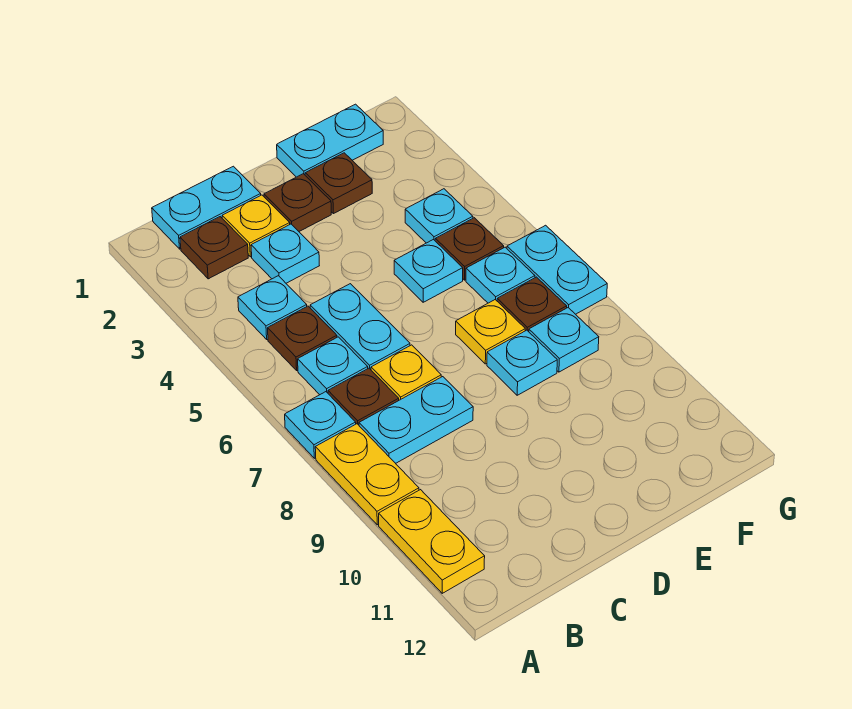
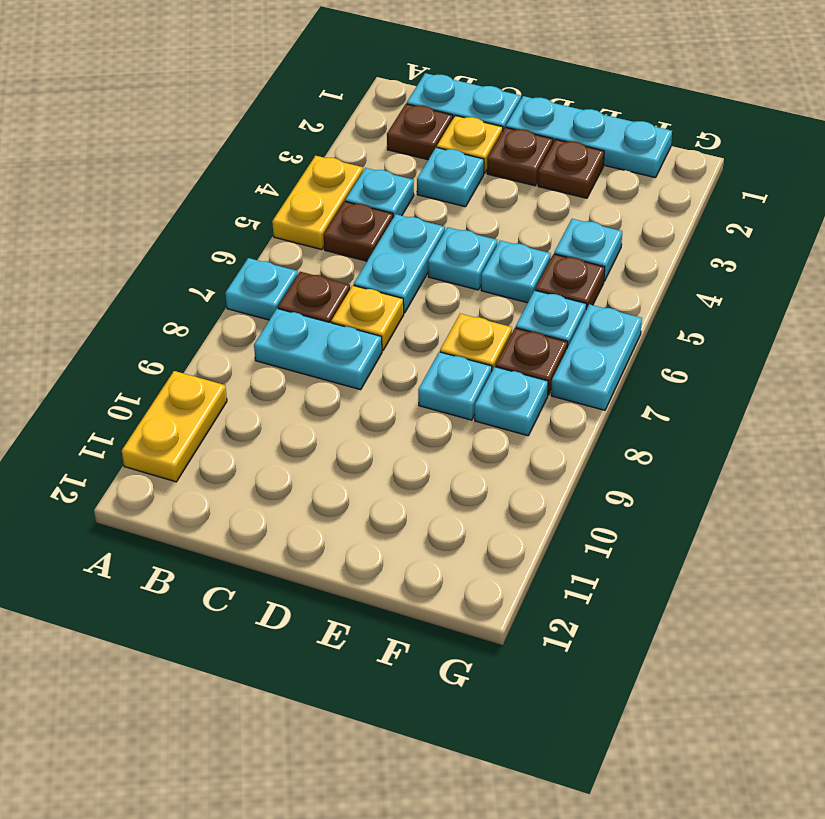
yellow 1x2 plate [315,424,419,525] -> yellow 1x2 plate moved to [272,156,363,250]
cyan 1x1 plate [298,337,368,395] -> cyan 1x1 plate moved to [428,227,497,290]
cyan 1x2 plate [277,104,383,177] -> cyan 1x3 plate [506,96,672,178]

